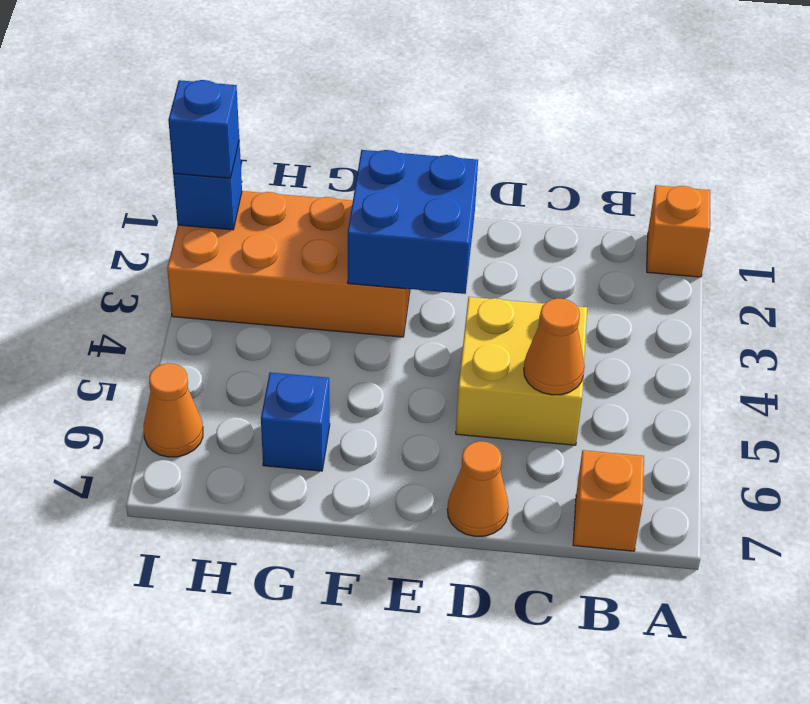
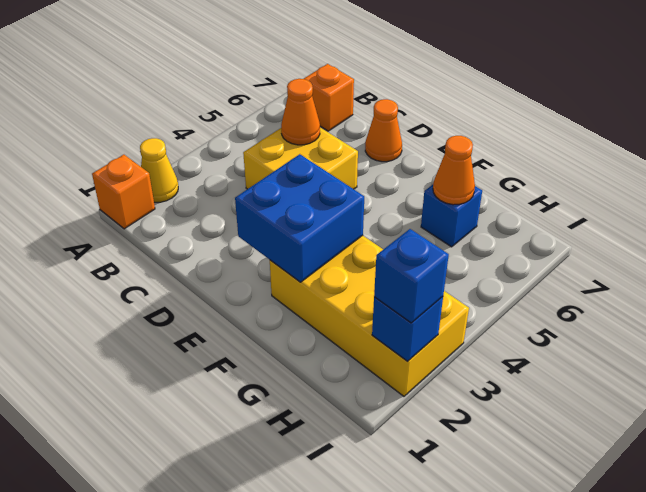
none -> yellow 1x1 cone [140,138,178,202]
orange 2x4 brick [167,191,410,337] -> yellow 2x4 brick [270,235,469,396]
orange 1x1 cone [144,363,203,457] -> orange 1x1 cone moved to [433,136,475,205]

